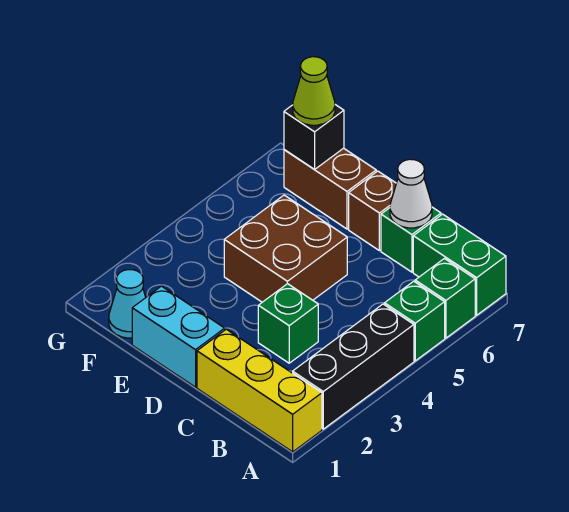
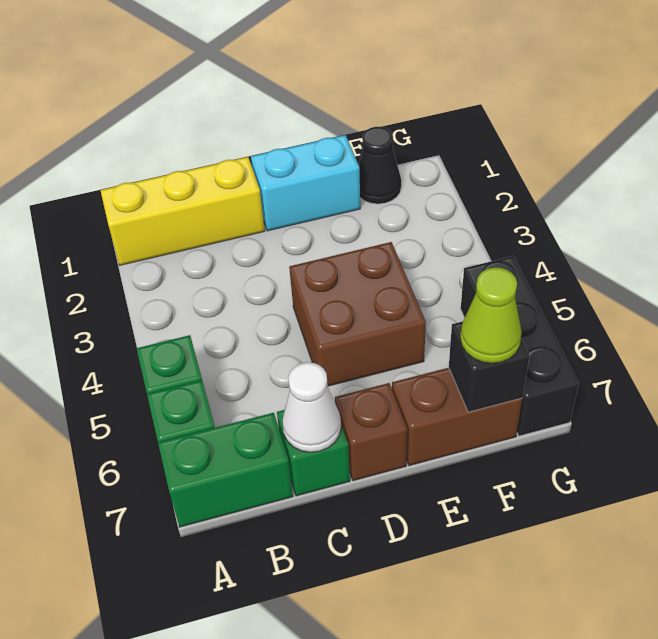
black 1x3 brick [293,304,414,429] -> black 1x3 brick moved to [461,256,579,436]
green 1x1 brick [258,284,318,363] -> none
cyan 1x1 cone [109,270,146,338] -> black 1x1 cone [359,127,401,204]

